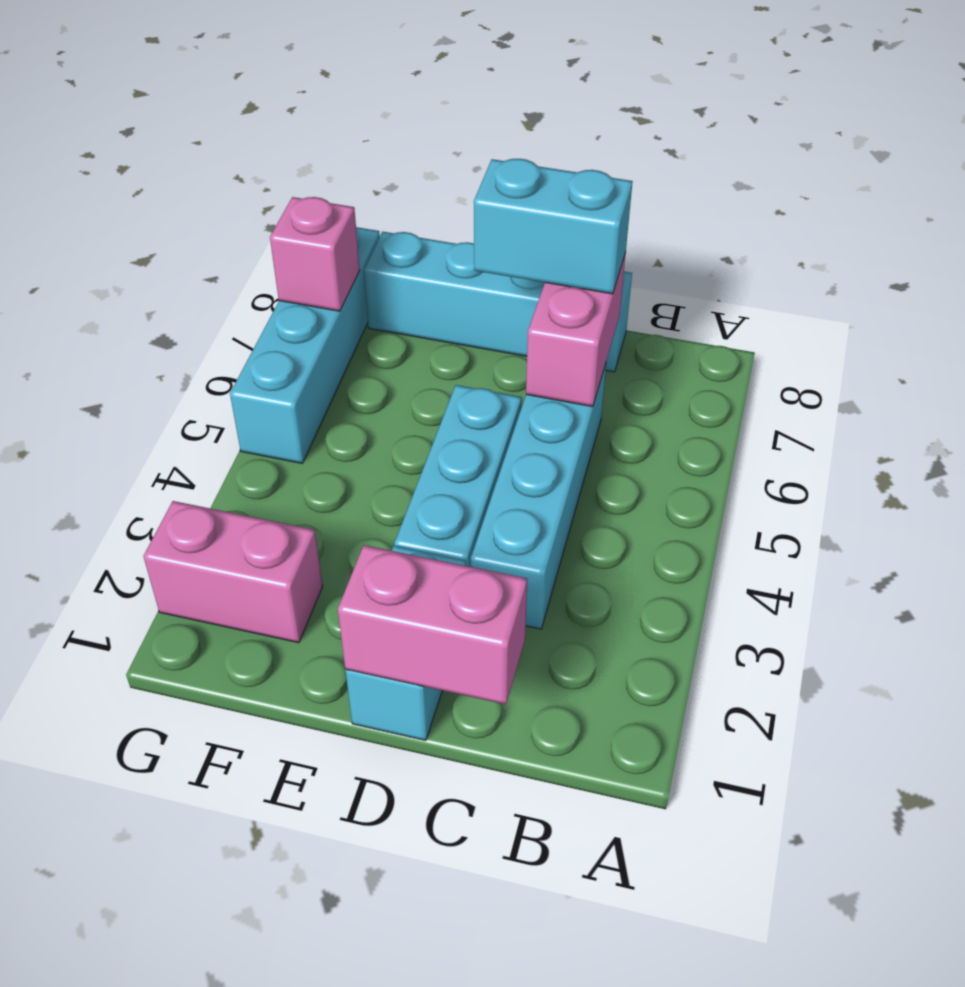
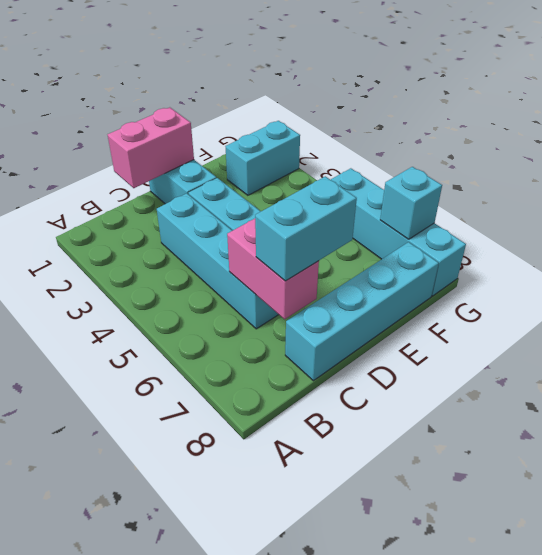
pink 1x2 brick [143,501,323,643] -> cyan 1x2 brick [225,121,300,195]
pink 1x1 brick [270,197,360,311] -> cyan 1x1 brick [380,167,442,239]

